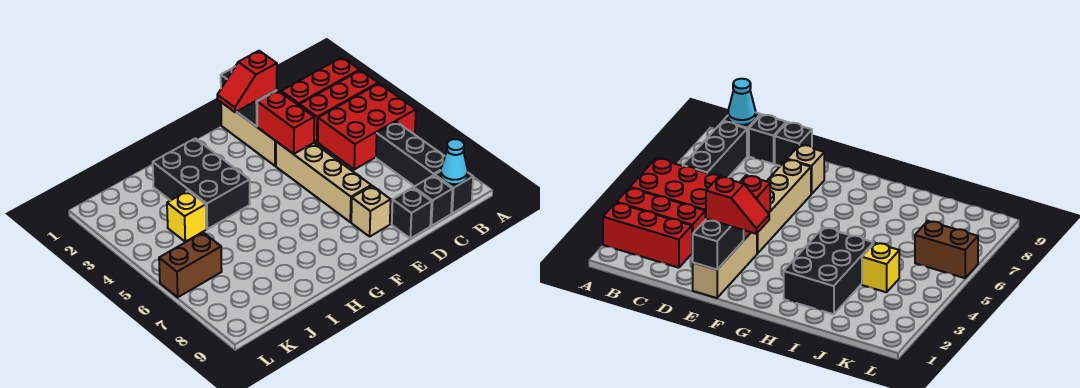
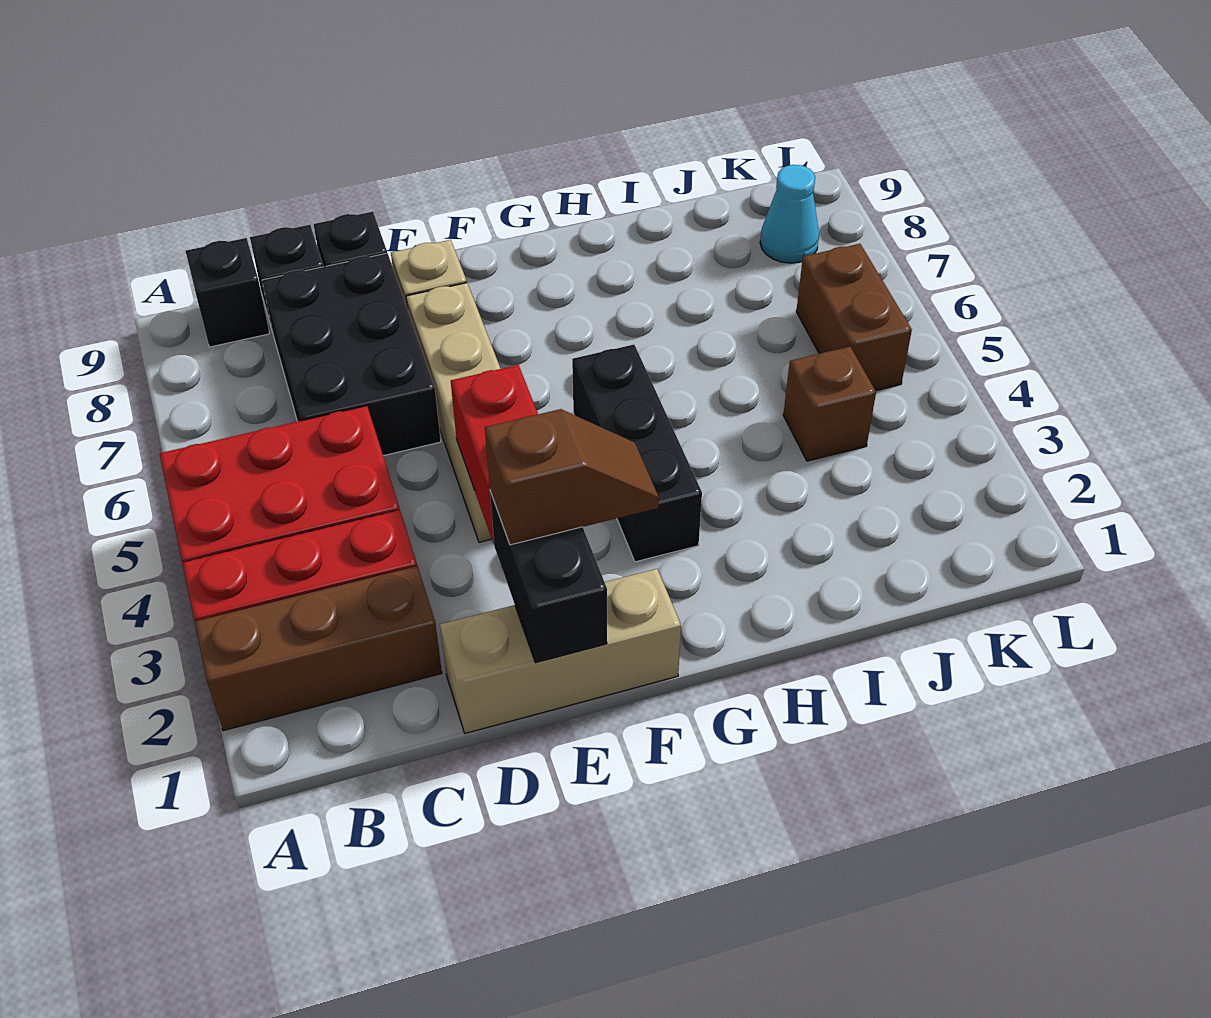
red 1x3 brick [281,58,360,106] -> brown 1x3 brick [195,566,442,731]
black 1x3 brick [376,122,445,186] -> black 1x3 brick moved to [572,345,702,562]
cyan 1x1 cone [441,139,468,184] -> cyan 1x1 cone moved to [760,165,819,263]
tan 1x3 brick [221,102,276,166] -> tan 1x3 brick turned to [440,569,681,733]
red 1x2 slope [217,51,277,112] -> brown 1x2 slope [485,409,659,545]
black 2x3 brick [153,138,250,229] -> black 2x3 brick moved to [262,253,441,456]
yellow 1x1 brick [167,191,206,242] -> brown 1x1 brick [783,347,876,461]
brown 1x2 brick [159,233,222,297] -> brown 1x2 brick turned to [796,244,912,391]

